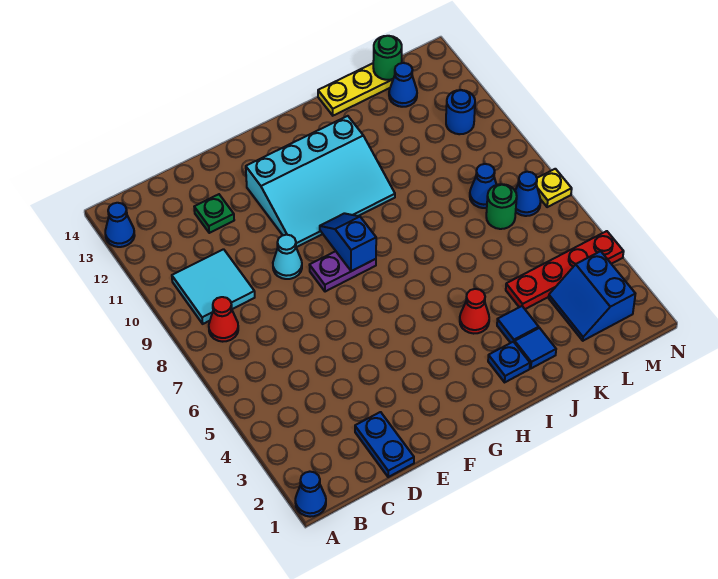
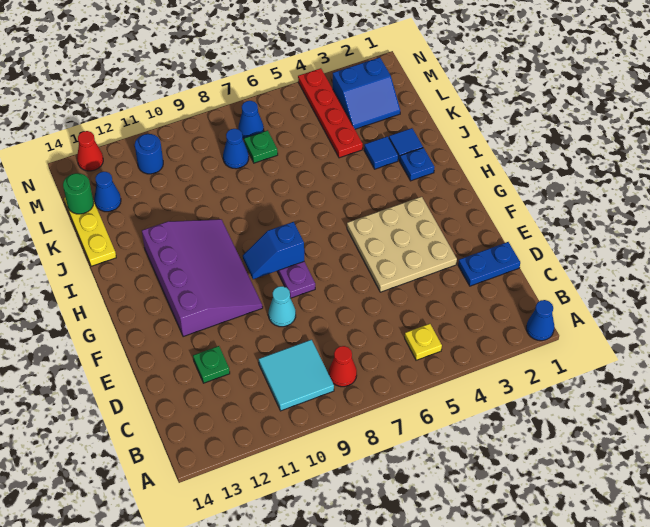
blue 1x1 cone [105,203,135,247] -> none
none -> tan 3x3 plate [347,197,457,292]
cyan 3x4 slope [246,116,395,247] -> purple 3x4 slope [142,219,263,337]
red 1x1 cone [460,289,489,334] -> red 1x1 cone moved to [77,131,103,171]
green 1x1 round brick [486,184,517,229] -> green 1x1 plate [244,130,278,163]
yellow 1x1 plate [536,169,572,207] -> yellow 1x1 plate moved to [405,324,442,360]

